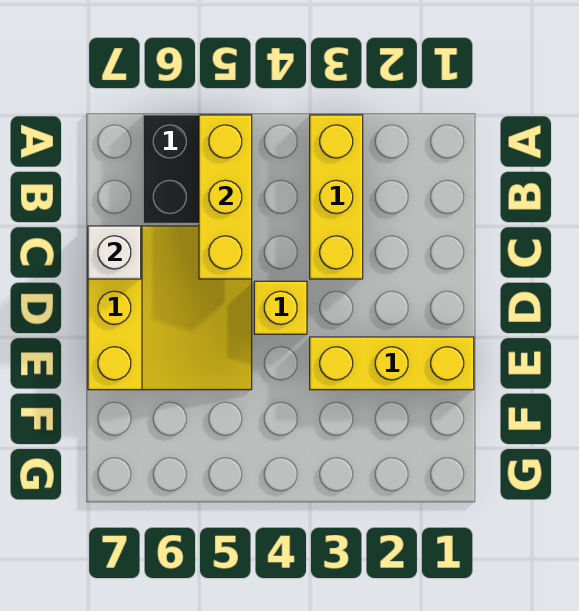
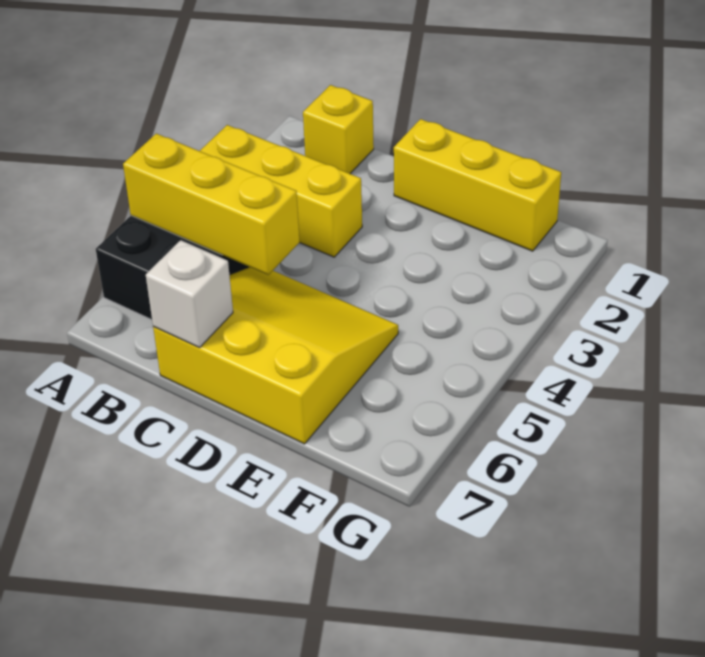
yellow 1x1 brick [254,281,307,334] -> yellow 1x1 brick moved to [303,85,374,174]
yellow 1x3 brick [310,337,474,390] -> yellow 1x3 brick turned to [394,119,561,251]

